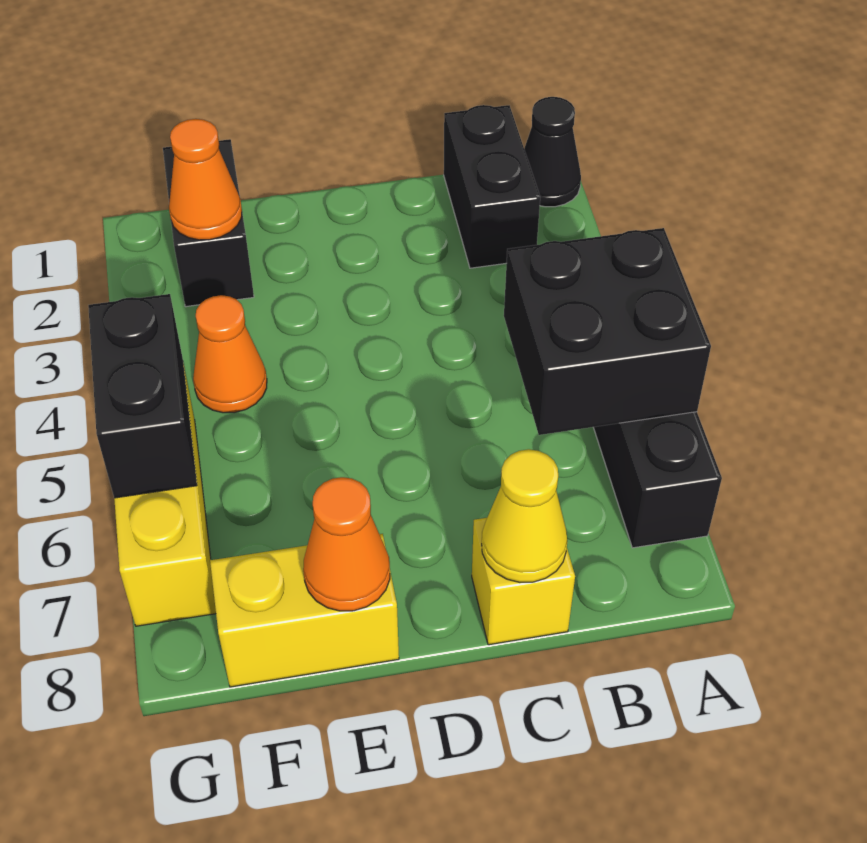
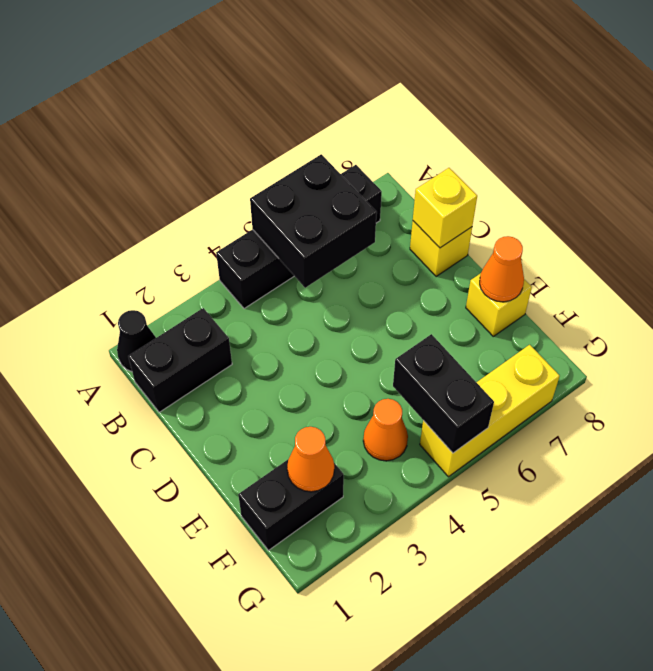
yellow 1x1 cone [482,449,567,582] -> yellow 1x1 brick [413,168,477,248]
yellow 1x2 brick [210,534,399,687] -> yellow 1x1 brick [466,273,532,336]
black 1x2 brick [88,294,197,498] -> black 1x2 brick turned to [393,334,494,453]

